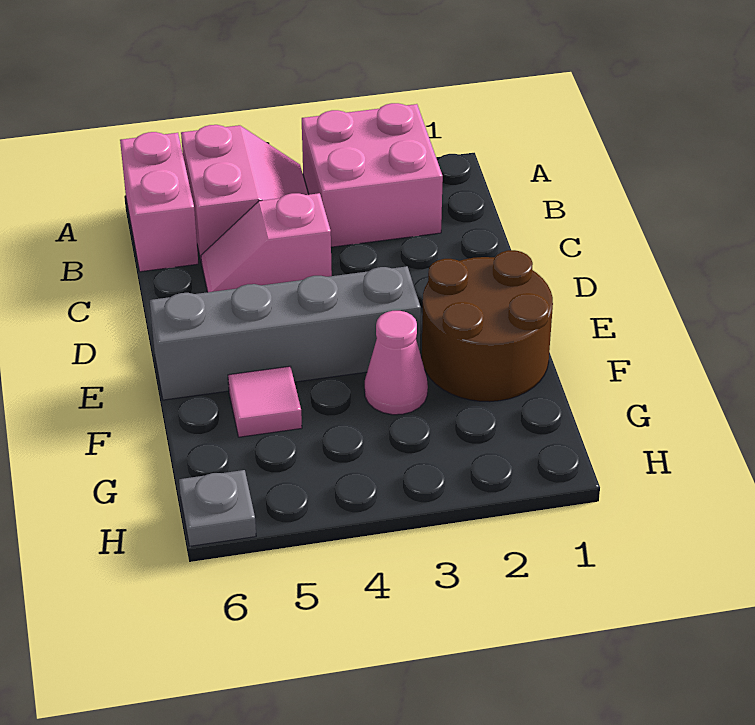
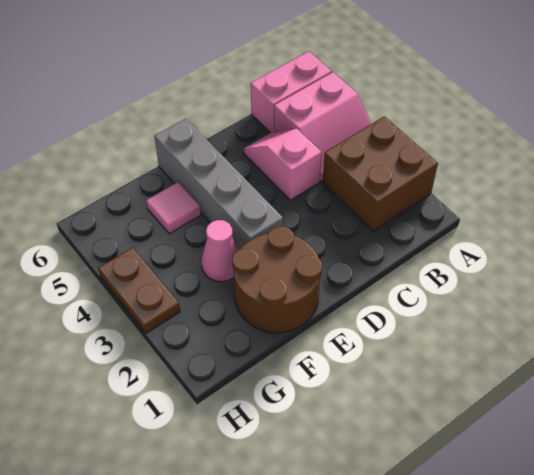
pink 2x2 brick [302,103,443,247] -> brown 2x2 brick [322,117,438,231]
none -> brown 1x2 plate [98,248,180,333]
grey 1x1 plate [179,470,256,546] -> none

